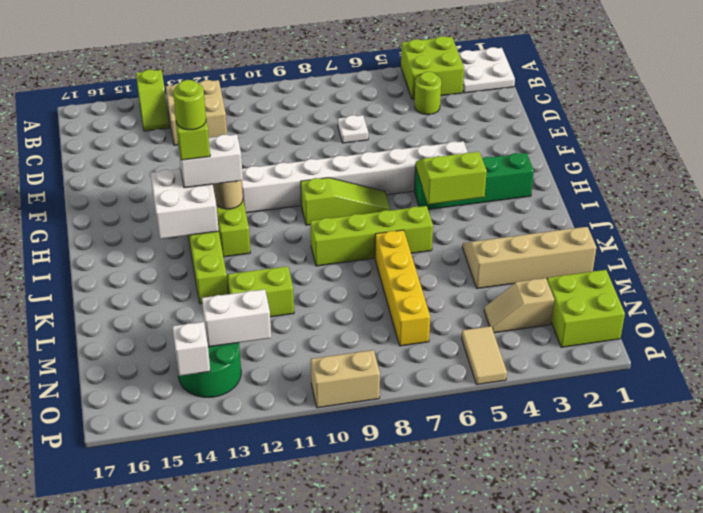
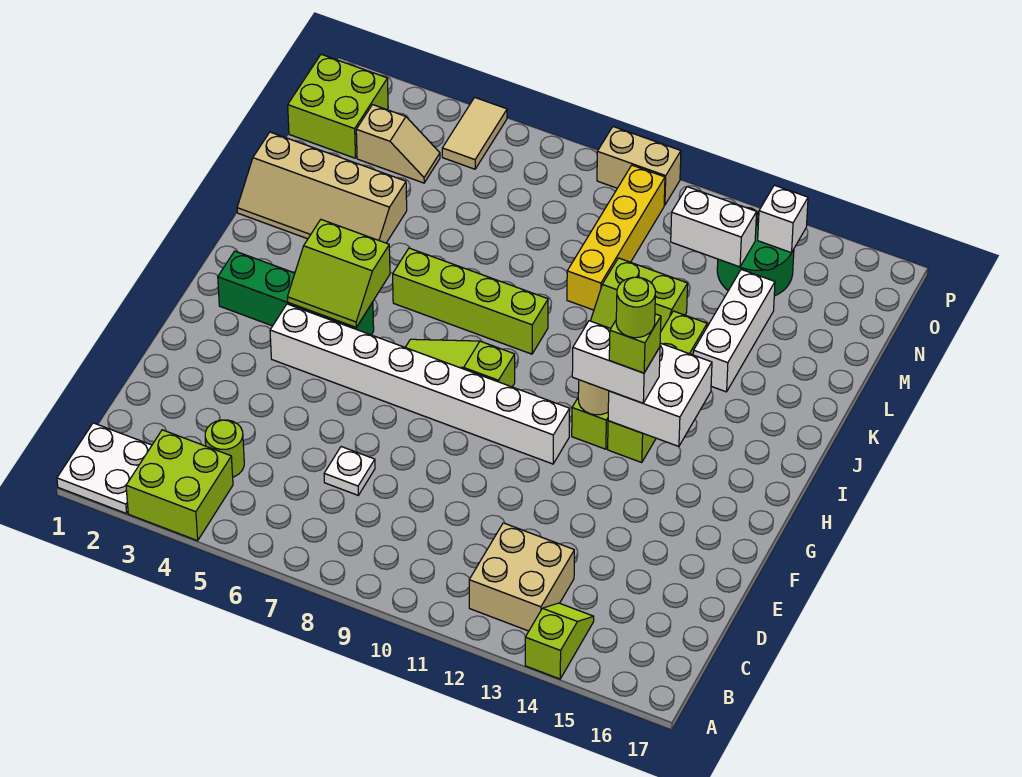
yellow 1x4 brick [375,230,430,346] -> yellow 1x4 brick moved to [567,165,665,310]
none -> white 1x3 brick [693,269,775,392]

